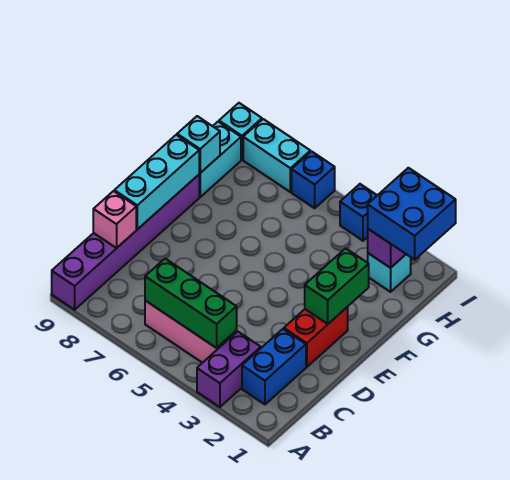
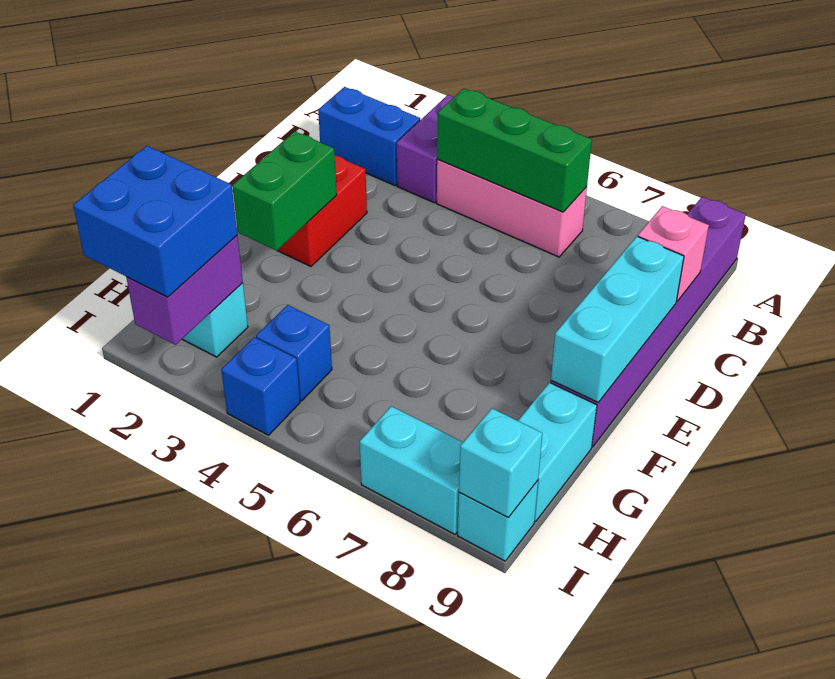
blue 1x2 brick [242,329,306,404] -> blue 1x2 brick turned to [318,87,420,186]
cyan 1x1 brick [177,116,220,173] -> cyan 1x1 brick moved to [459,408,542,517]
blue 1x1 brick [292,151,335,208] -> blue 1x1 brick moved to [256,305,332,401]

